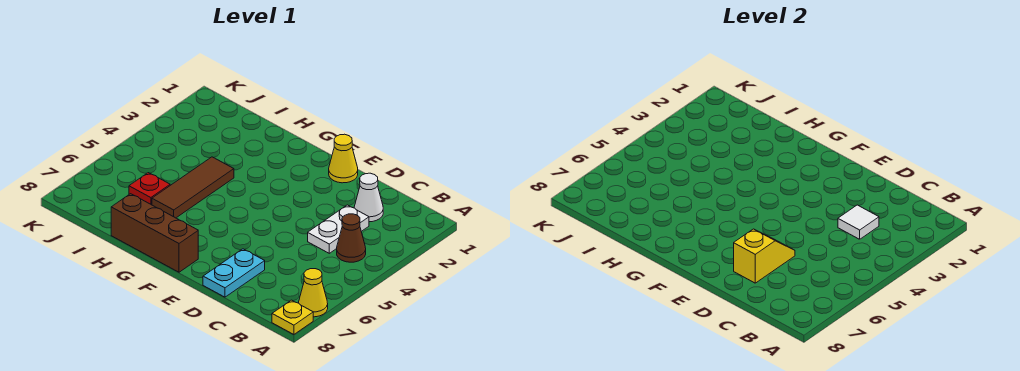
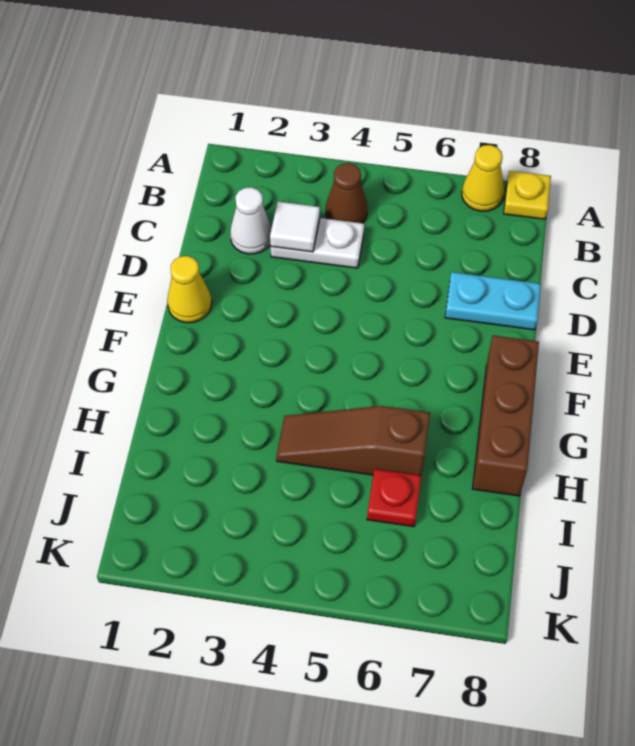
yellow 1x2 slope [734,229,795,283] -> none
brown 1x3 tile [152,157,234,218] -> brown 1x3 slope [276,406,430,475]

